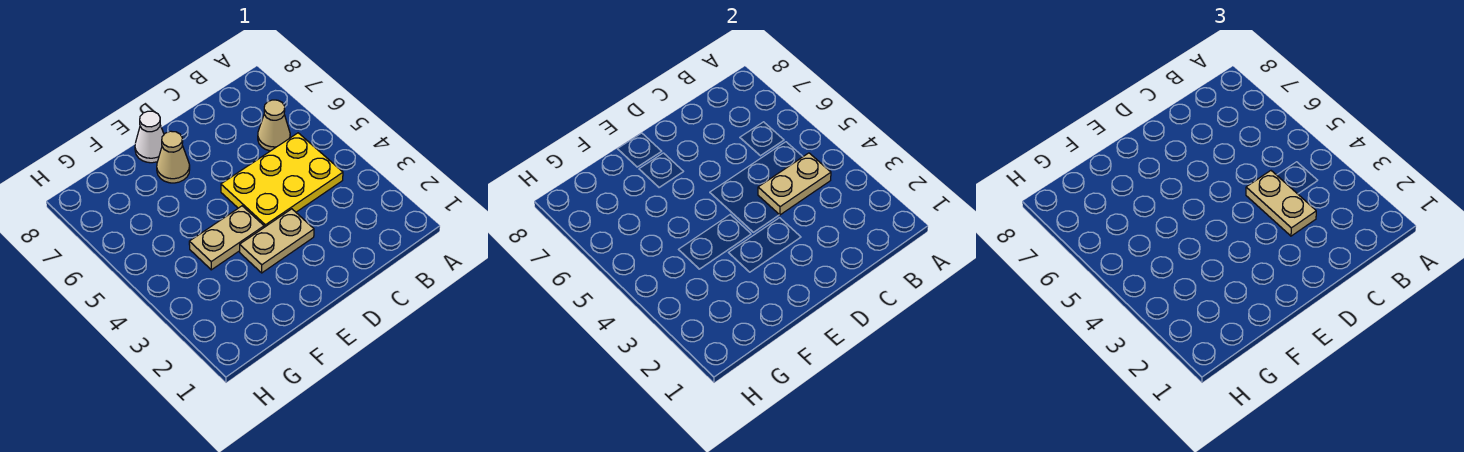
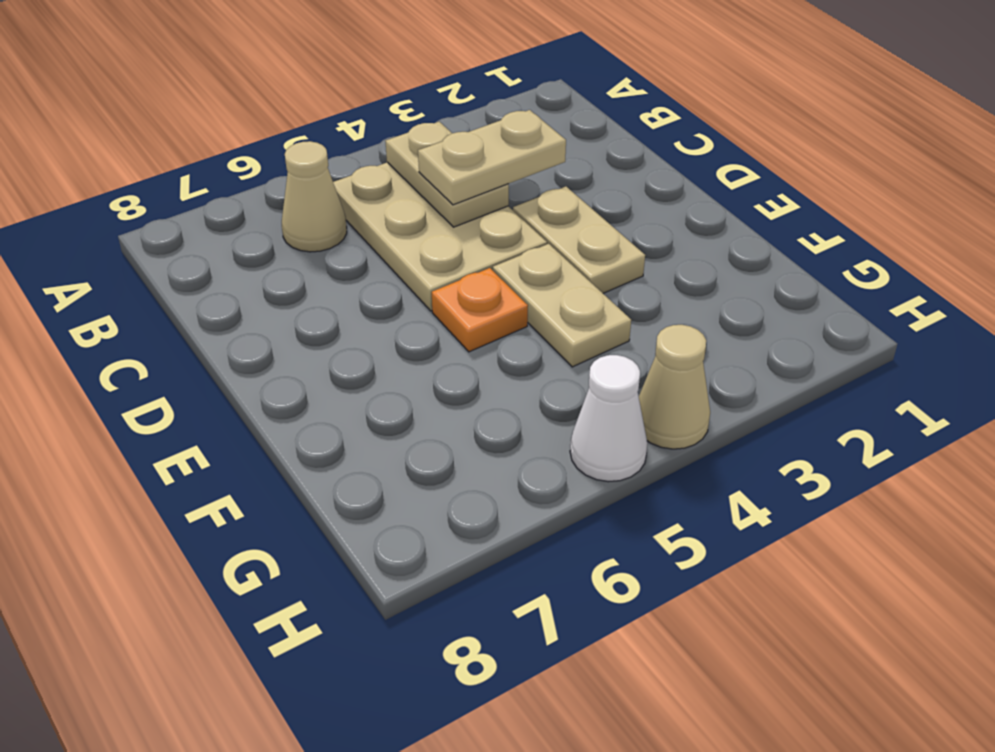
yellow 2x3 plate [221,133,343,227] -> tan 2x3 plate [333,162,547,311]
none -> orange 1x1 plate [432,268,528,352]
tan 1x1 cone [157,131,190,183] -> tan 1x1 cone moved to [639,325,710,449]
white 1x1 cone [135,111,164,163] -> white 1x1 cone moved to [570,355,648,482]

